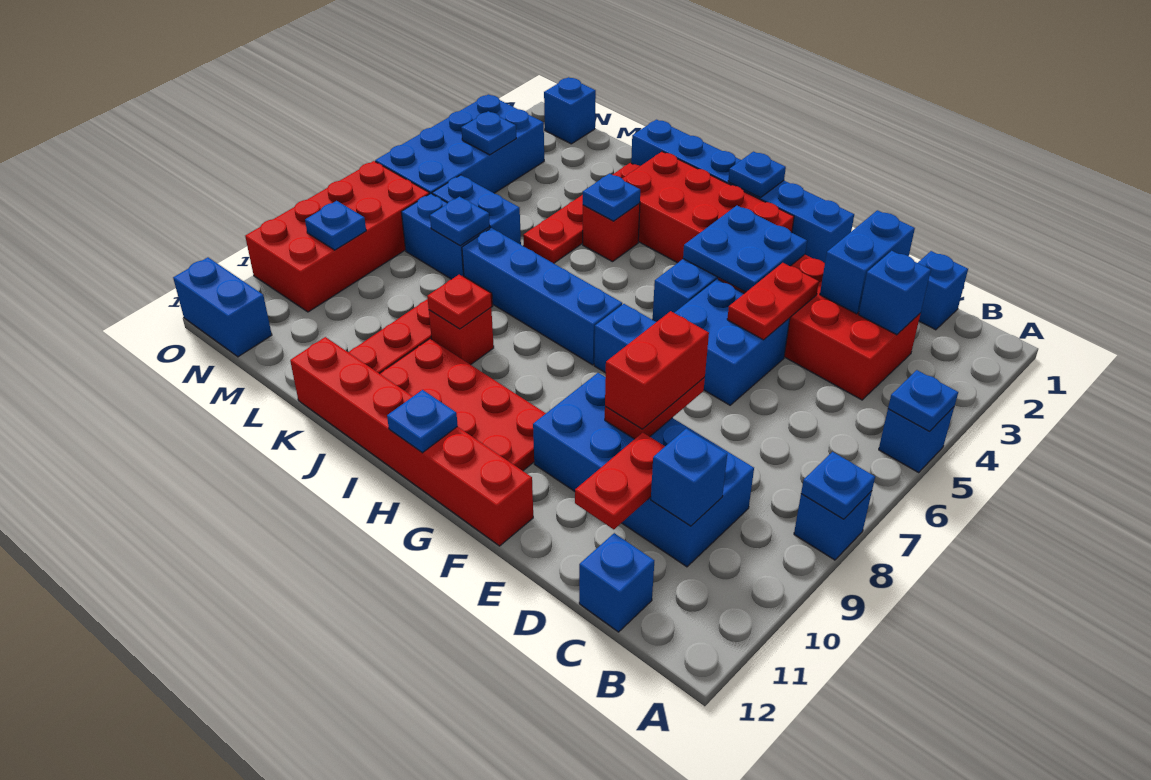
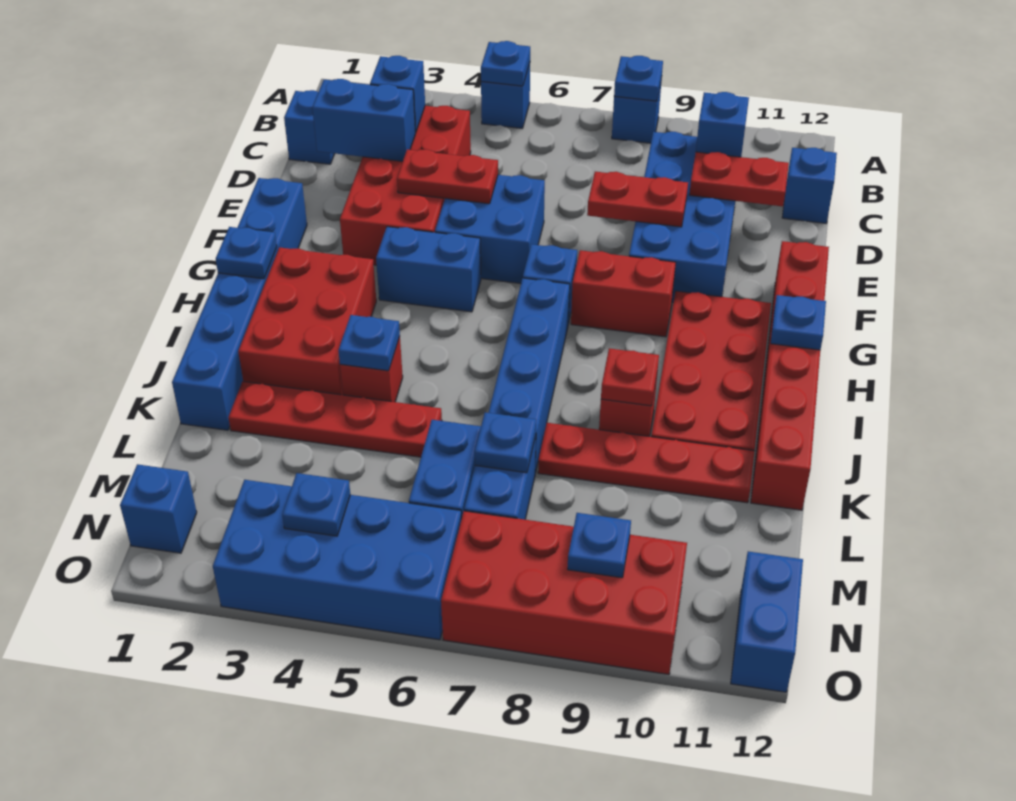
red 1x2 brick [605,311,709,429] -> red 1x2 brick moved to [571,250,676,337]
blue 2x2 plate [683,206,807,292] -> none
red 2x4 brick [622,152,794,263] -> red 2x3 brick [238,247,376,395]

